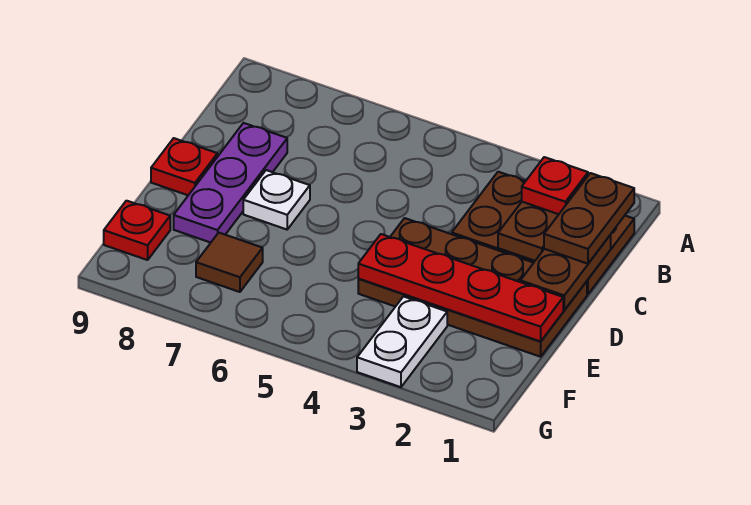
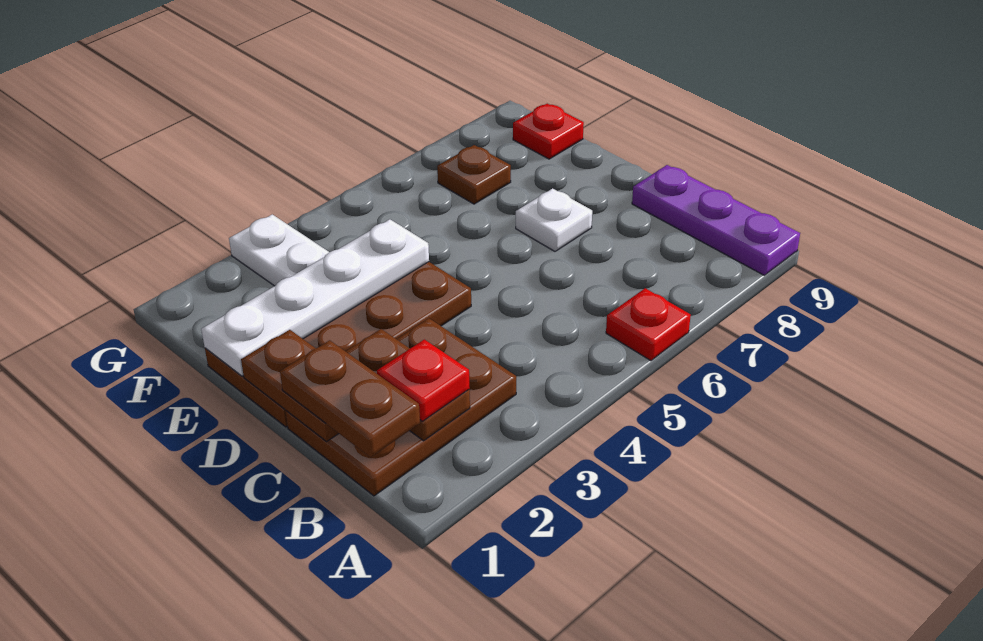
purple 1x3 plate [174,123,287,243] -> purple 1x3 plate moved to [632,165,800,275]
red 1x1 plate [151,138,218,195] -> red 1x1 plate moved to [606,288,691,361]
red 1x4 plate [358,234,563,341] -> white 1x4 plate [201,219,429,376]
brown 1x1 tile [196,233,263,292] -> brown 1x1 plate [437,145,511,204]

